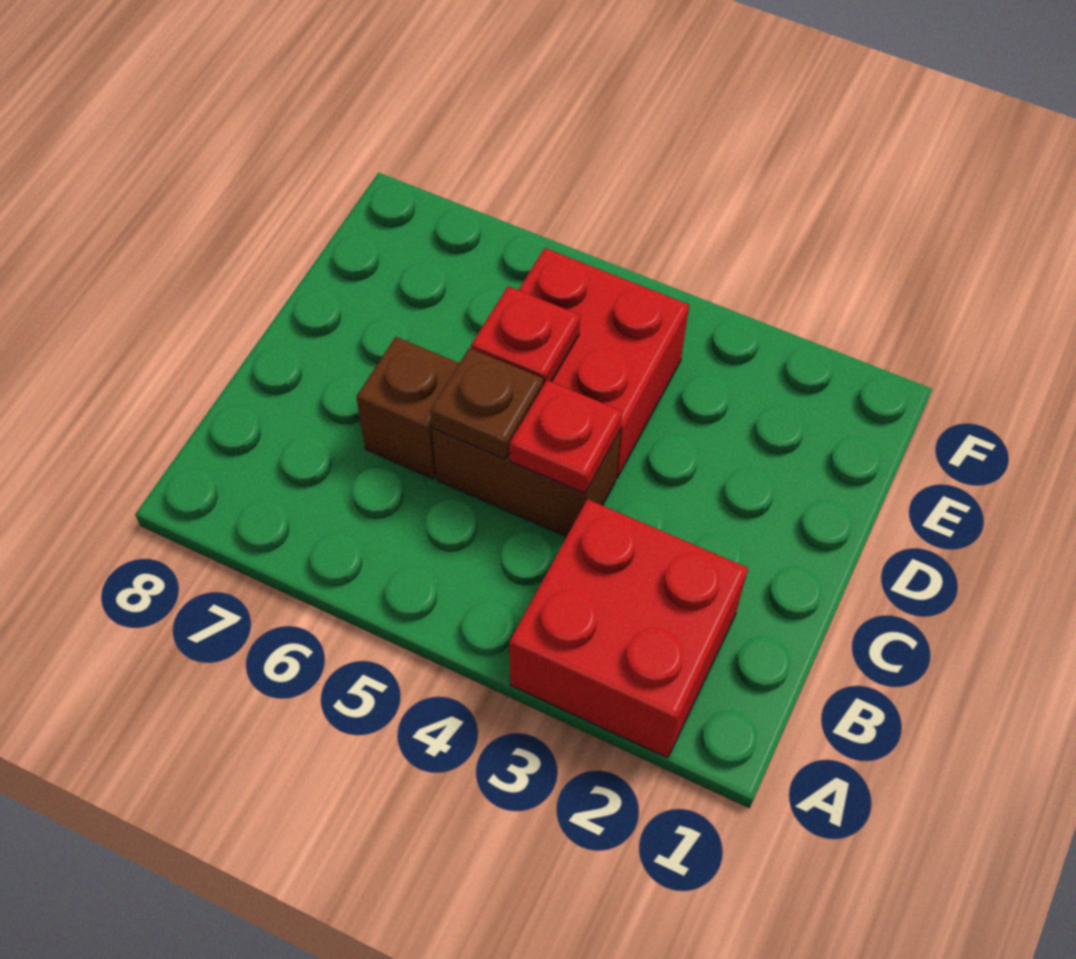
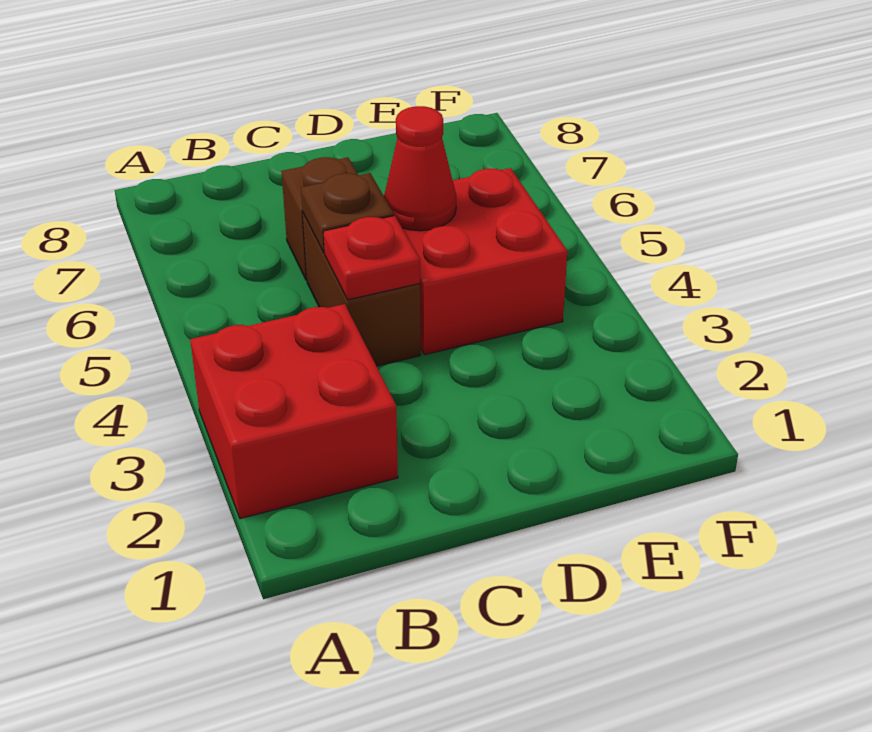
red 1x1 plate [471,286,580,385] -> red 1x1 cone [384,106,456,231]

